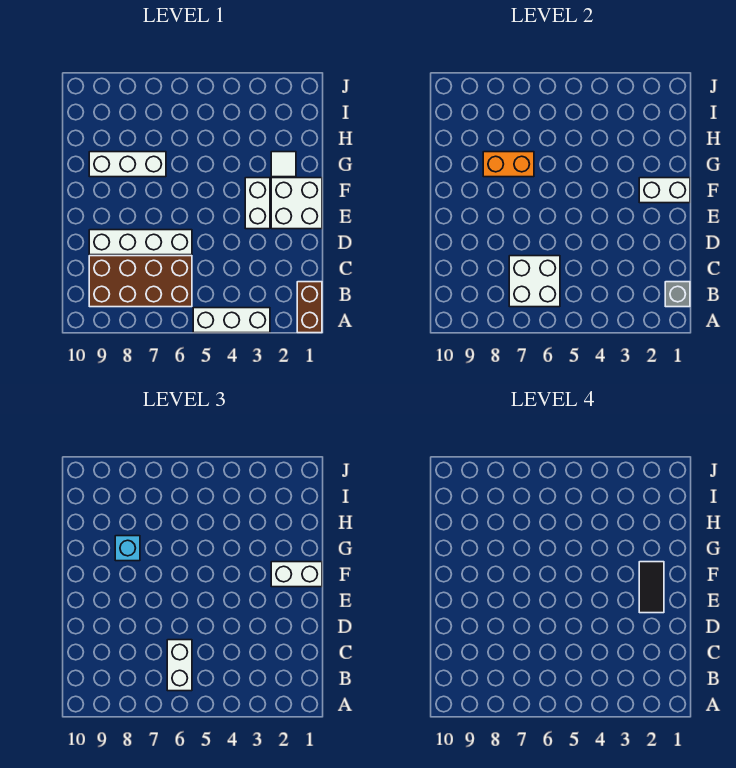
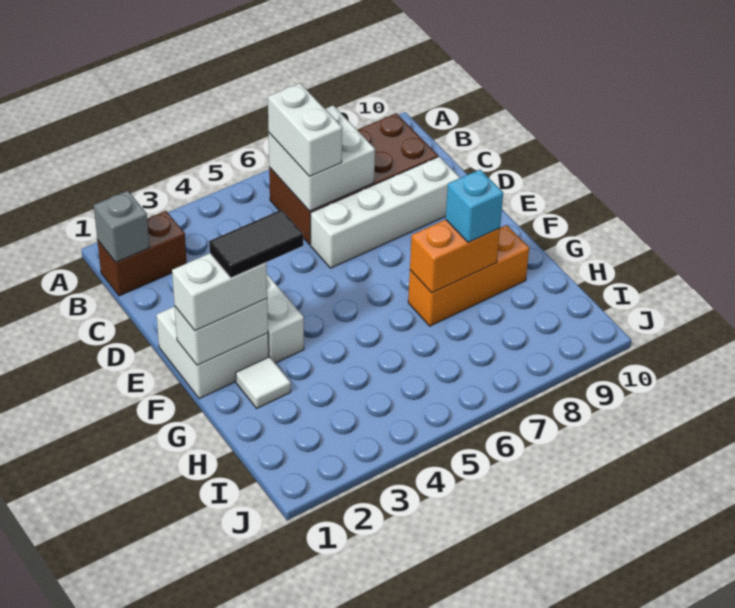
brown 1x2 brick [297,282,322,333] -> brown 1x2 brick turned to [97,211,187,296]
white 1x3 brick [193,308,270,333] -> none
black 1x2 tile [639,562,664,613] -> black 1x2 tile turned to [209,210,303,278]
white 1x3 brick [89,152,166,177] -> orange 1x3 brick [408,225,529,326]

